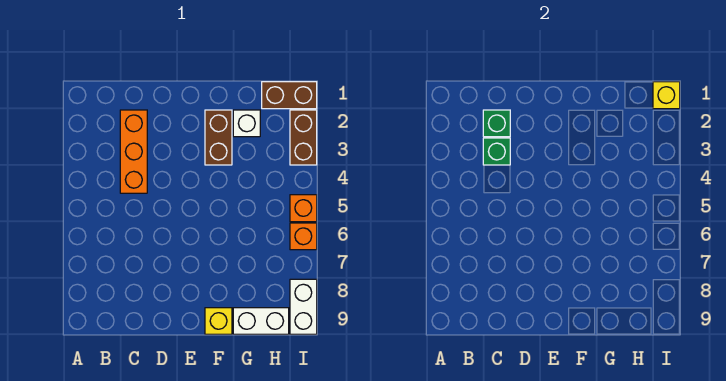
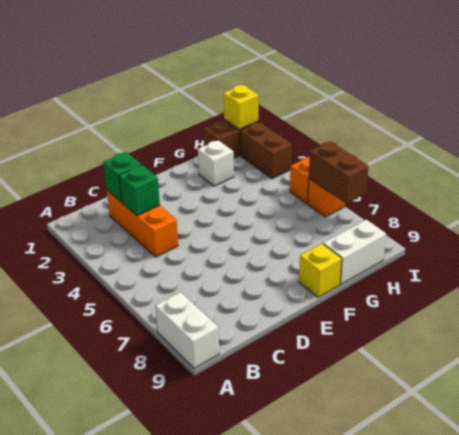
brown 1x2 brick [205,110,232,165] -> brown 1x2 brick moved to [309,141,368,204]
white 1x2 brick [290,279,317,334] -> white 1x2 brick moved to [155,292,219,368]

